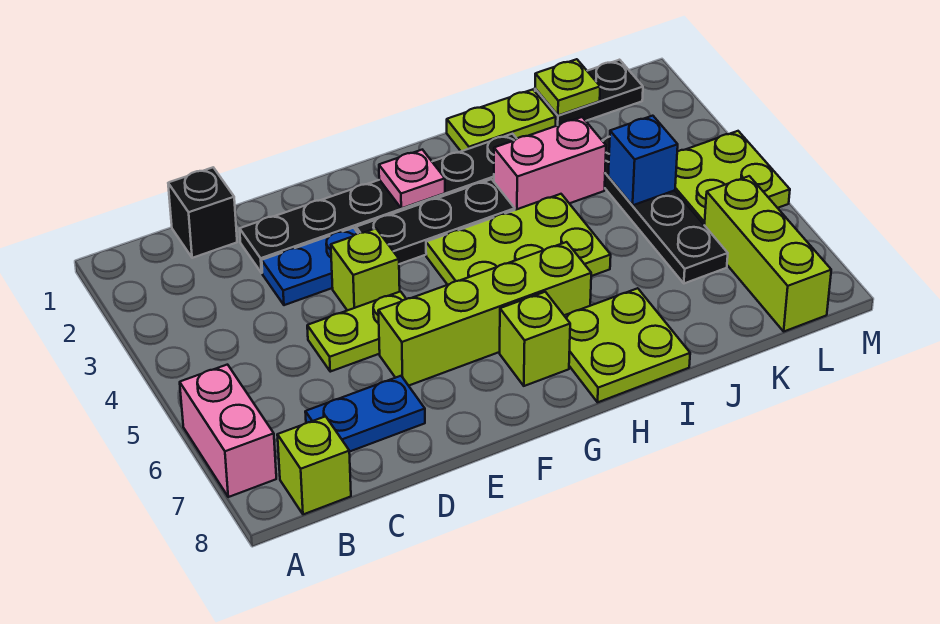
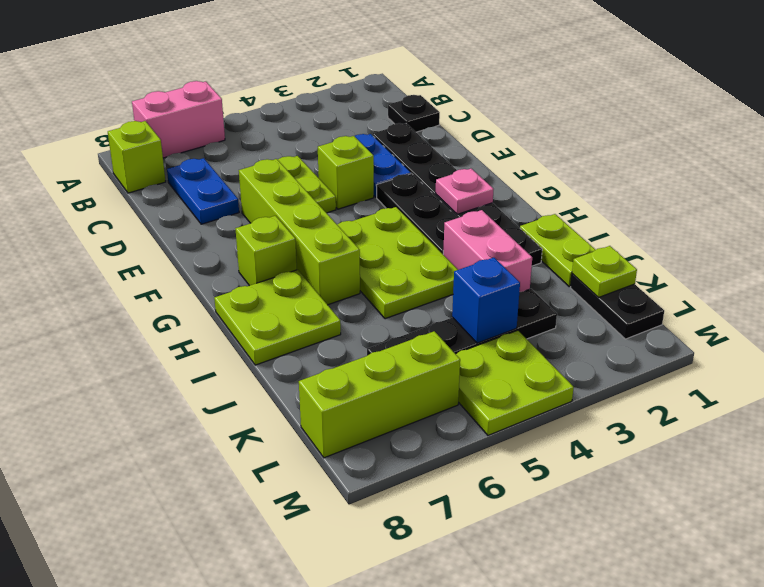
black 1x1 brick [168,168,237,258] -> black 1x1 plate [388,95,440,132]

